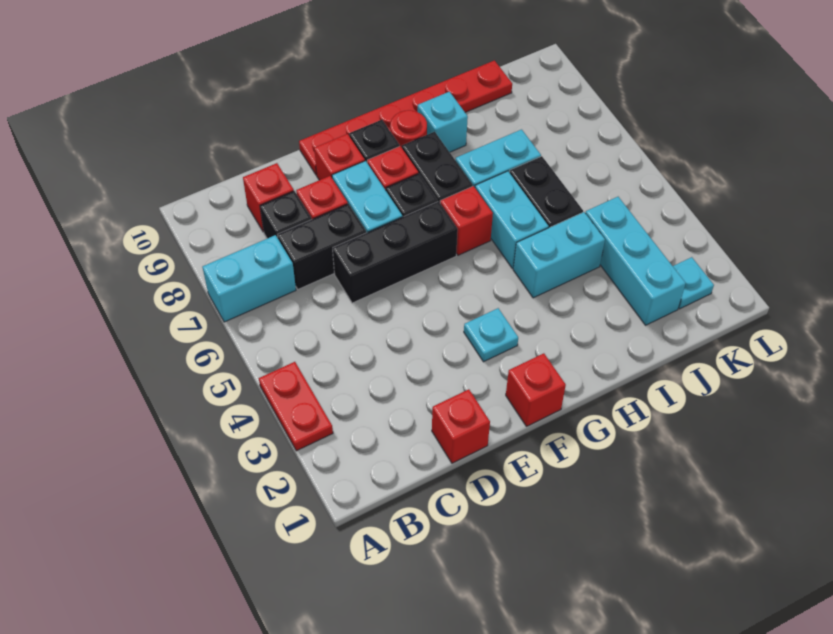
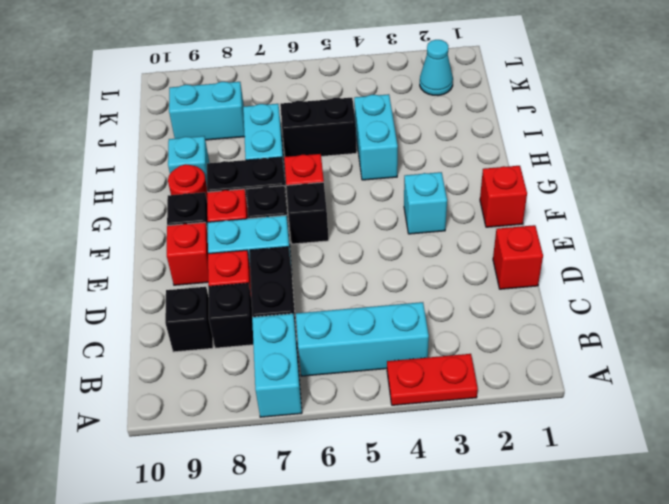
red 1x1 brick [243,163,294,232] -> black 1x1 brick [165,287,213,352]
black 1x3 brick [333,201,458,303] -> black 1x1 brick [286,182,329,244]
red 1x6 plate [299,60,512,175] -> none
cyan 1x1 plate [464,308,518,362] -> cyan 1x1 brick [404,172,447,234]
cyan 1x2 brick [475,171,549,268] -> cyan 1x2 brick moved to [169,82,245,140]
cyan 1x3 brick [586,197,686,325] -> cyan 1x3 brick moved to [296,302,429,376]
cyan 1x1 plate [673,257,714,309] -> cyan 1x1 cone [420,40,453,95]

